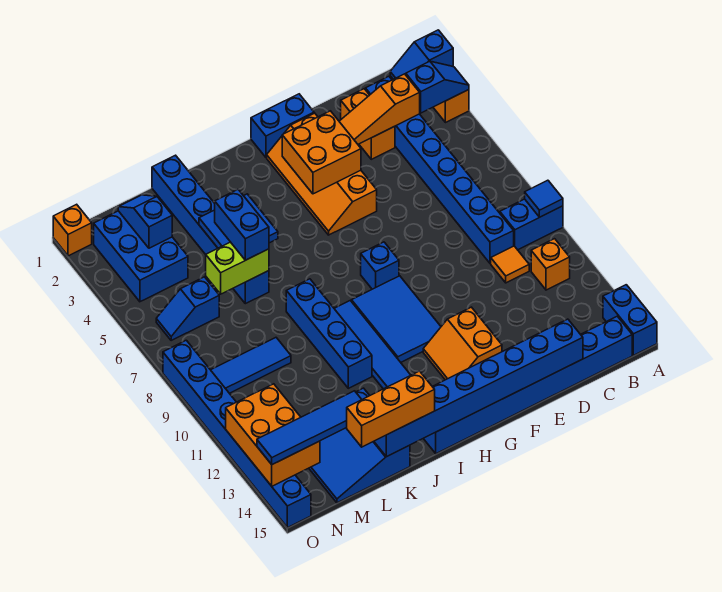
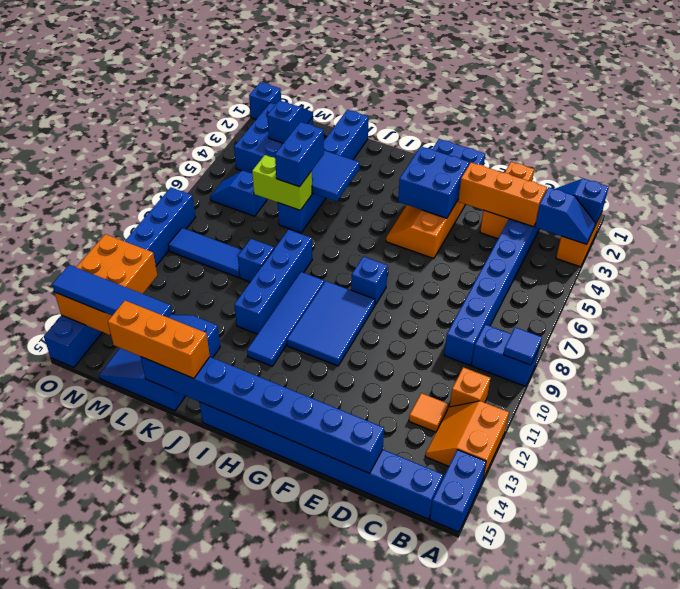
orange 1x3 slope [339,74,420,144] -> orange 1x3 brick [458,162,547,227]
orange 1x1 tile [491,246,529,283] -> orange 1x1 tile moved to [409,393,448,432]
orange 1x2 brick [341,89,395,159] -> orange 1x3 brick [480,162,534,239]
orange 2x2 brick [282,111,361,194] -> blue 2x2 brick [398,146,469,218]
orange 2x2 slope [423,307,502,380] -> orange 2x2 slope moved to [425,401,509,479]
none -> blue 1x1 brick [238,239,274,282]
orange 1x1 brick [53,204,92,256] -> blue 1x1 brick [249,82,281,119]

